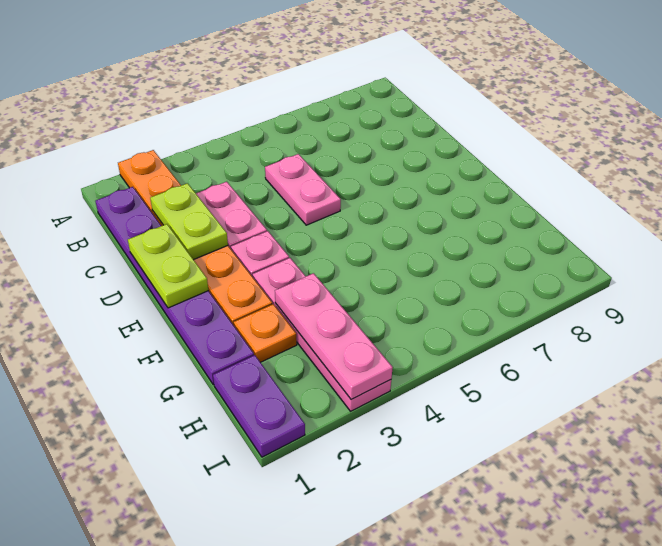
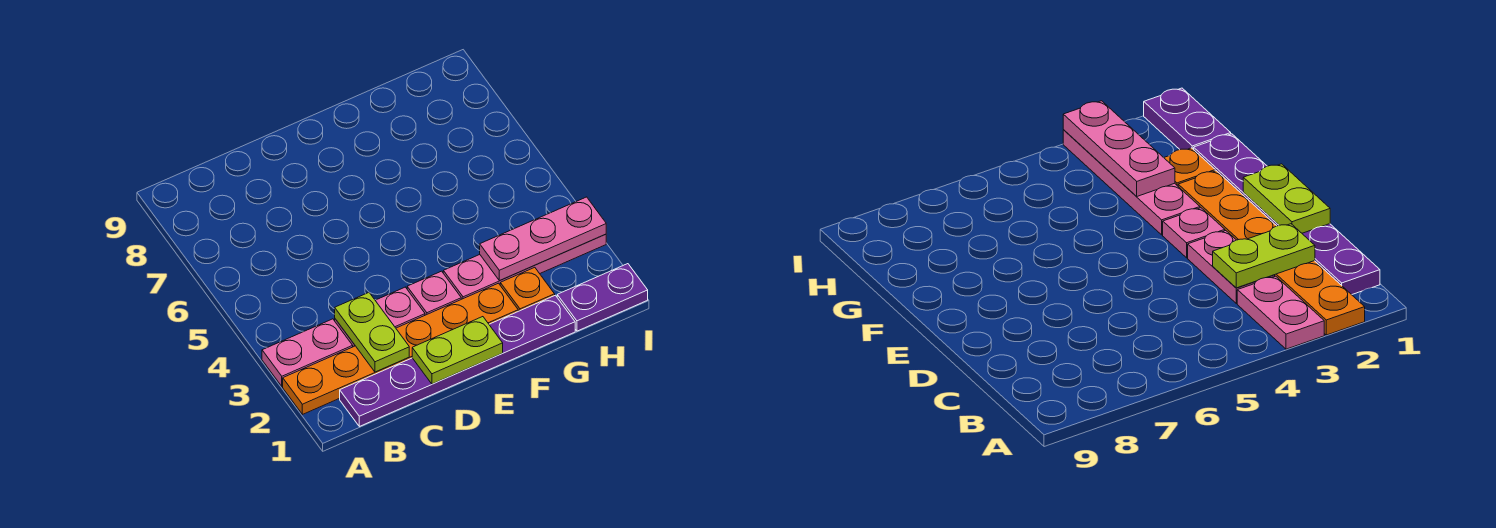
lime 1x2 plate [150,183,228,260] -> lime 1x2 plate turned to [335,293,409,372]
pink 1x2 plate [265,154,341,225] -> pink 1x2 plate moved to [262,319,353,386]

